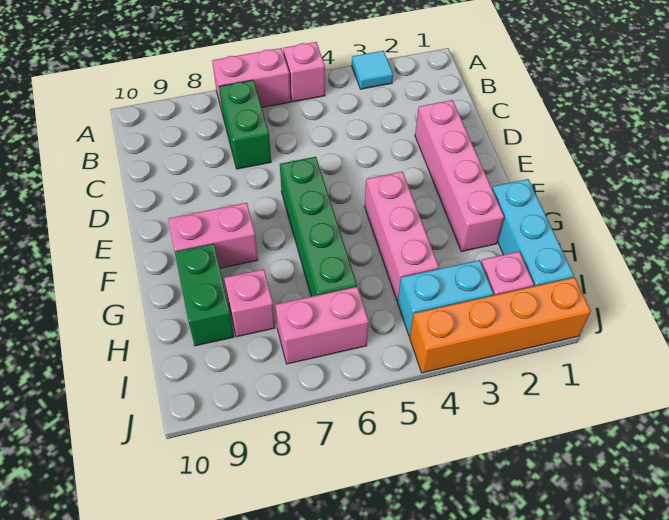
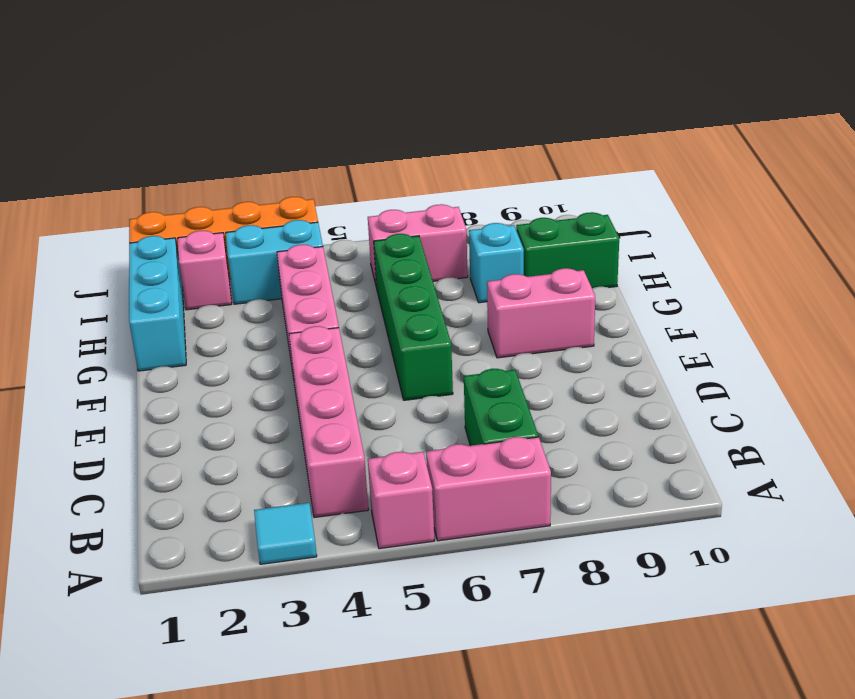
pink 1x4 brick [415,100,504,251] -> pink 1x4 brick moved to [289,326,368,517]
green 1x2 brick [175,244,234,346] -> green 1x2 brick turned to [516,212,619,288]
pink 1x1 brick [224,269,275,337] -> cyan 1x1 brick [469,223,524,303]

